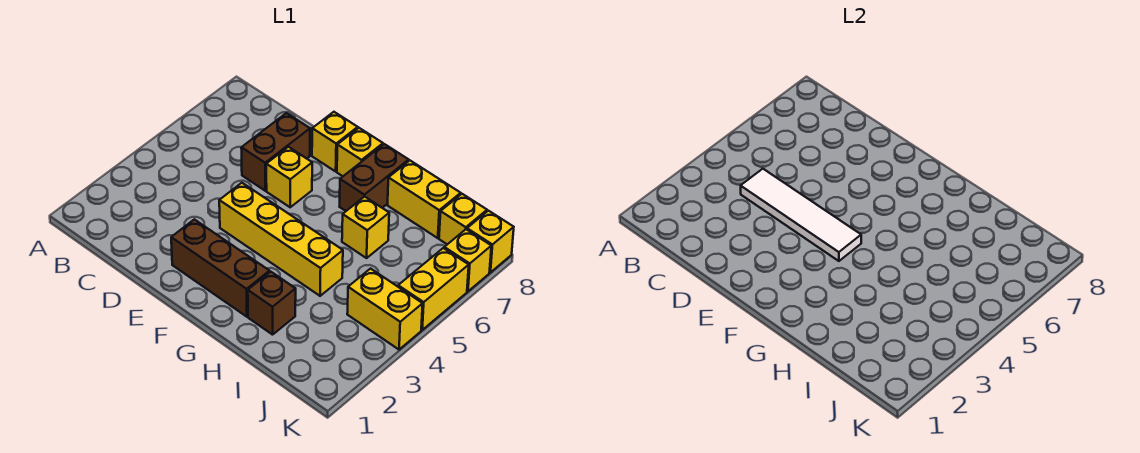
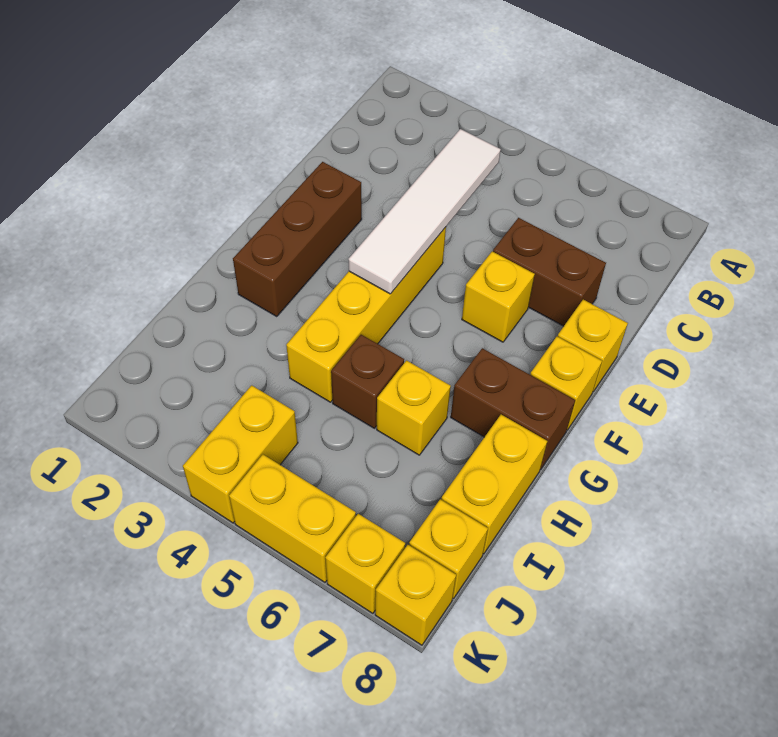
brown 1x1 brick [248,272,296,335] -> brown 1x1 brick moved to [331,335,404,428]

